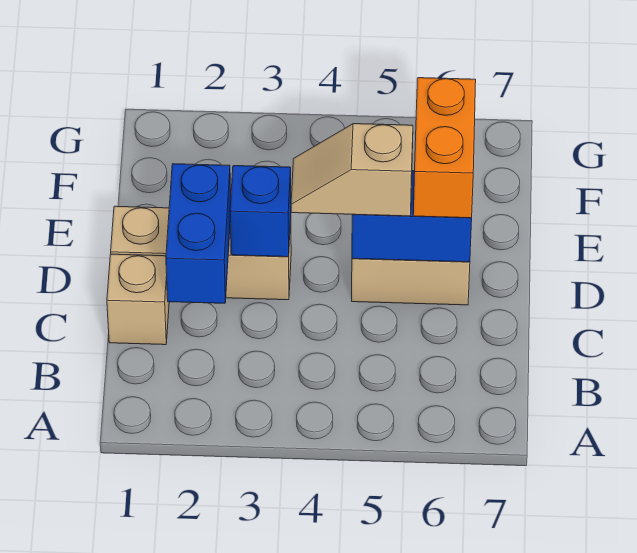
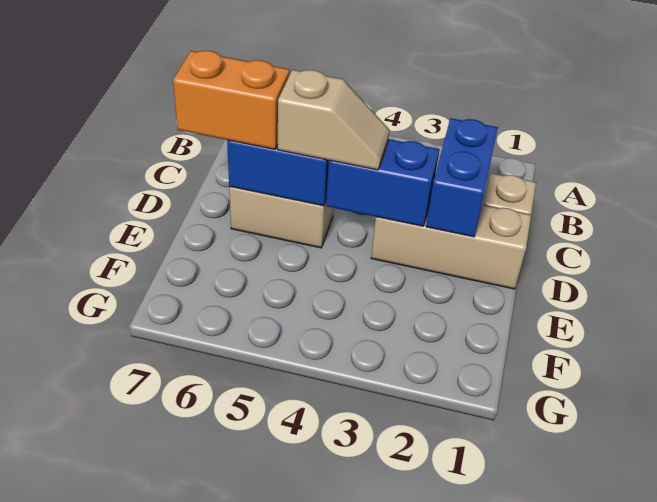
blue 1x1 brick [230,166,291,257] -> blue 1x2 brick [326,139,439,226]
orange 1x2 brick [413,78,476,218] -> orange 1x2 brick turned to [173,50,290,149]

